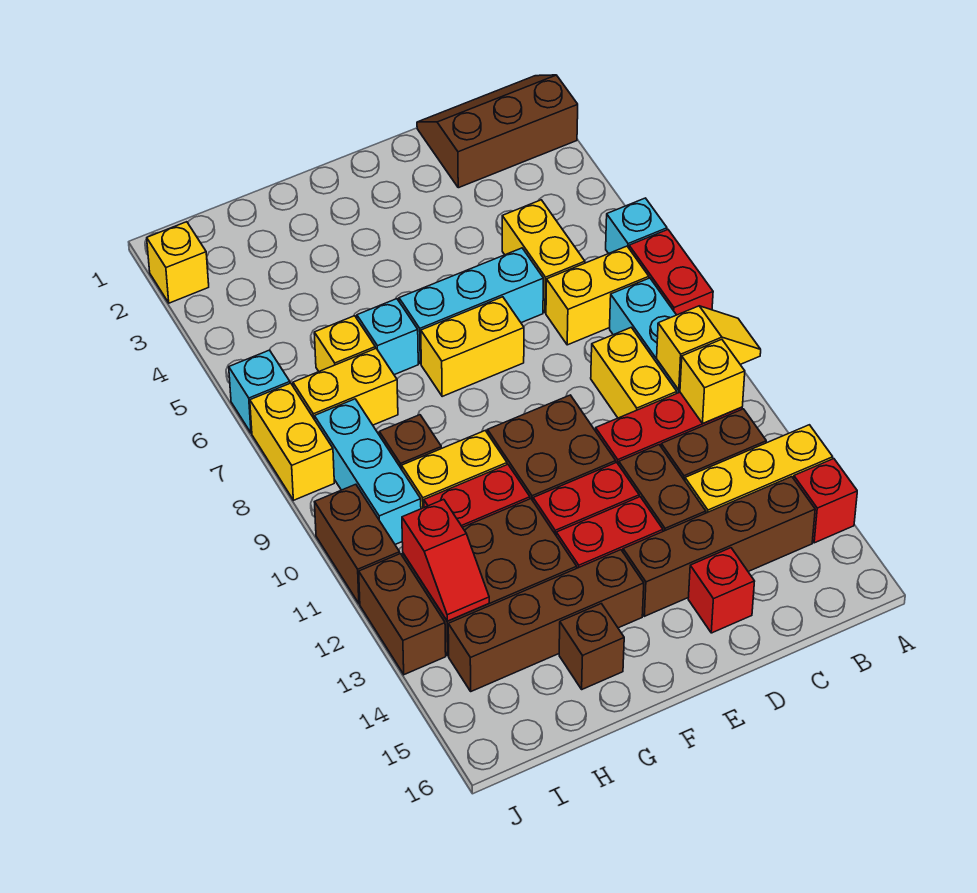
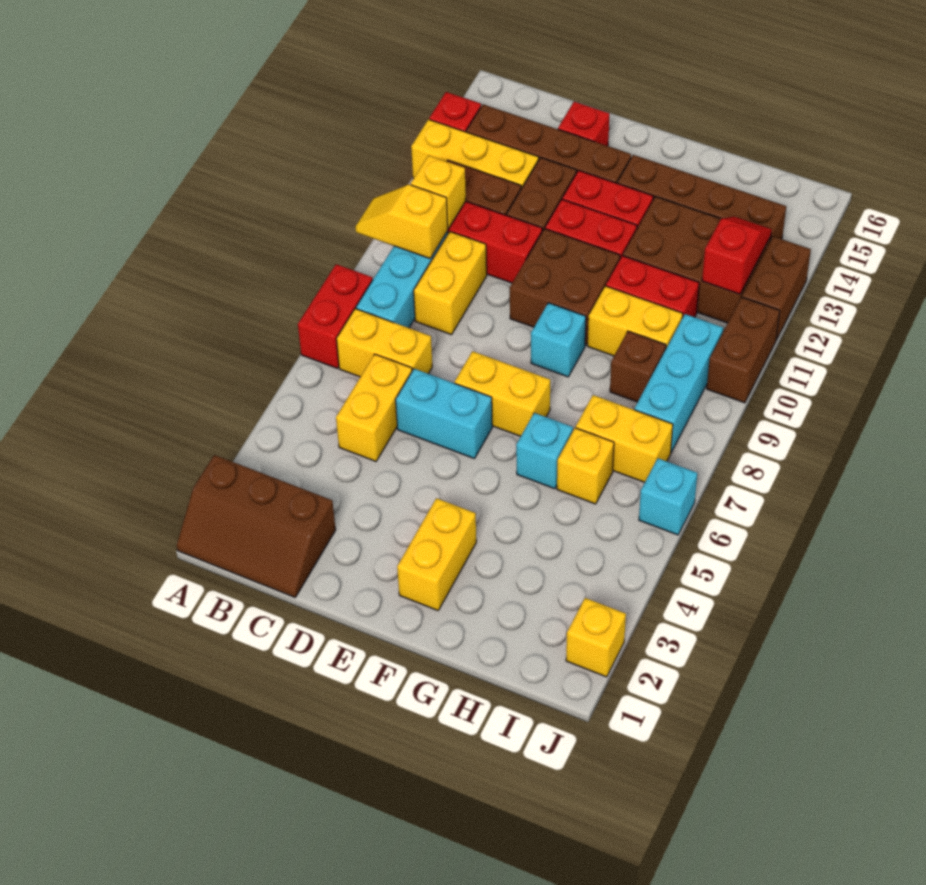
cyan 1x1 brick [606,198,667,254] -> cyan 1x1 brick moved to [531,303,586,377]
cyan 1x3 brick [399,248,543,364] -> cyan 1x2 brick [396,369,492,459]
brown 1x1 brick [559,604,624,689] -> none
yellow 1x2 brick [250,383,334,500] -> yellow 1x2 brick moved to [397,498,476,611]

